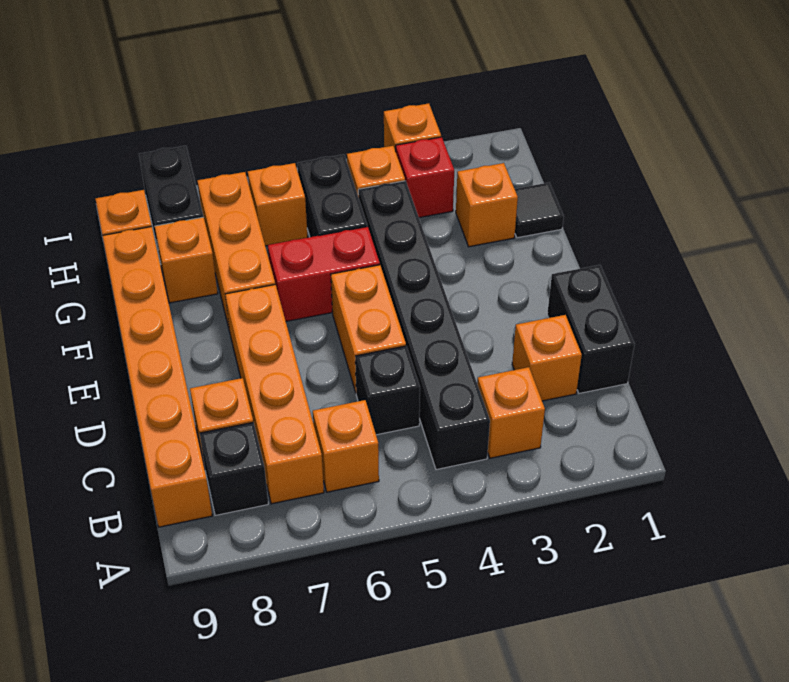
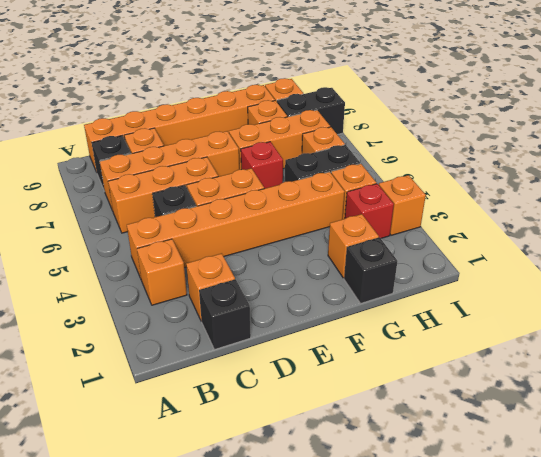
black 1x6 brick [358,181,490,470] -> orange 1x6 brick [127,172,345,278]
orange 1x1 brick [313,400,379,492] -> orange 1x3 brick [108,157,218,233]
black 1x2 brick [547,265,635,393] -> black 1x1 brick [199,279,251,350]
red 1x2 brick [268,227,380,321] -> red 1x1 brick [241,142,283,189]
black 1x1 tile [515,183,564,238] -> black 1x1 brick [344,237,397,304]

